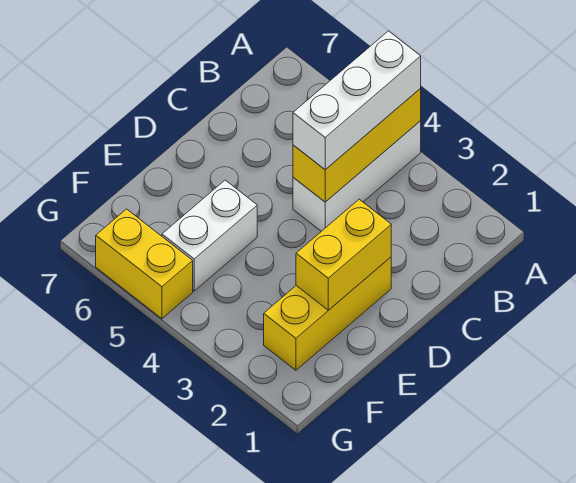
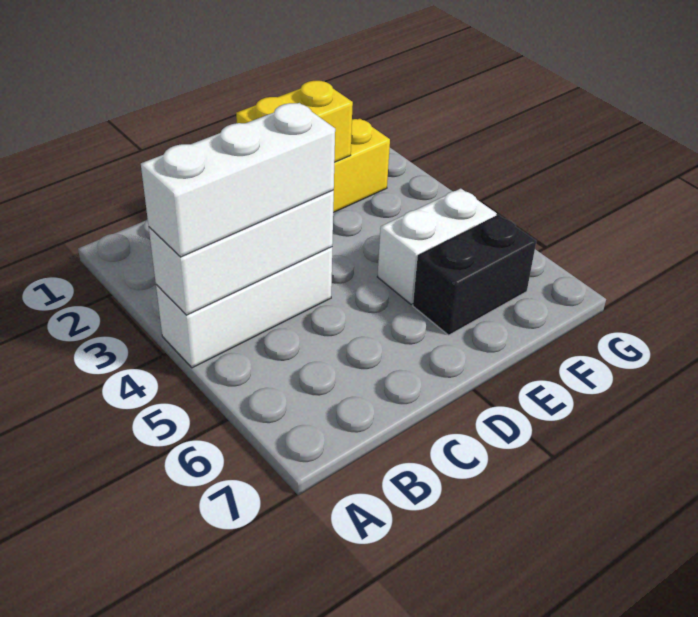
yellow 1x3 brick [293,89,421,202] -> white 1x3 brick [149,190,334,315]
none -> black 1x2 brick [413,215,536,335]
yellow 1x2 brick [96,209,193,319] -> none

